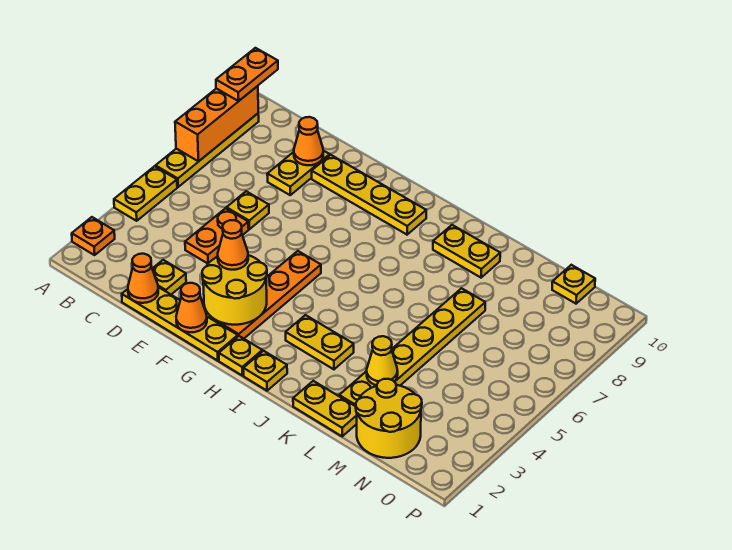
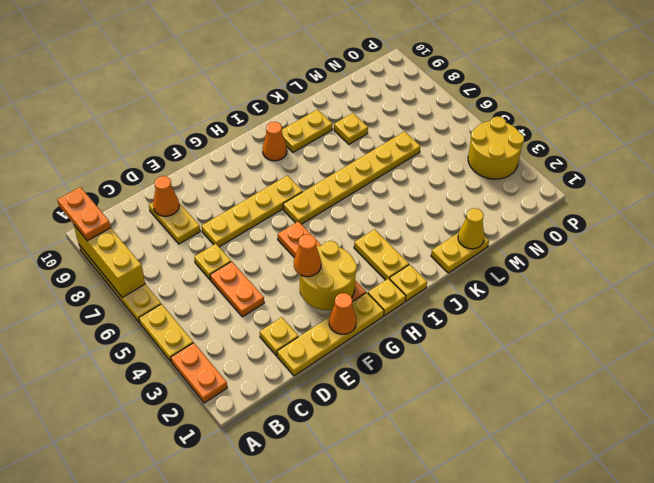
orange 1x1 plate [72,217,115,255] -> orange 1x2 plate [171,343,227,403]
orange 1x3 brick [175,86,258,161] -> yellow 1x3 brick [74,225,145,297]
orange 1x1 cone [128,254,158,303] -> orange 1x1 cone moved to [263,122,287,161]
yellow 1x4 plate [312,155,426,235] -> yellow 1x4 plate moved to [201,175,303,247]
yellow 1x2 plate [286,315,354,369] -> yellow 1x2 plate turned to [354,229,409,280]
yellow 1x6 plate [339,288,485,406] -> yellow 1x6 plate turned to [283,132,420,224]
yellow 1x1 cone [367,336,398,385] -> yellow 1x1 cone moved to [458,208,484,249]
yellow 2x2 round brick [356,379,422,458] -> yellow 2x2 round brick moved to [468,117,524,179]
yellow 1x1 plate [552,265,595,304] -> yellow 1x1 plate moved to [334,113,368,144]

